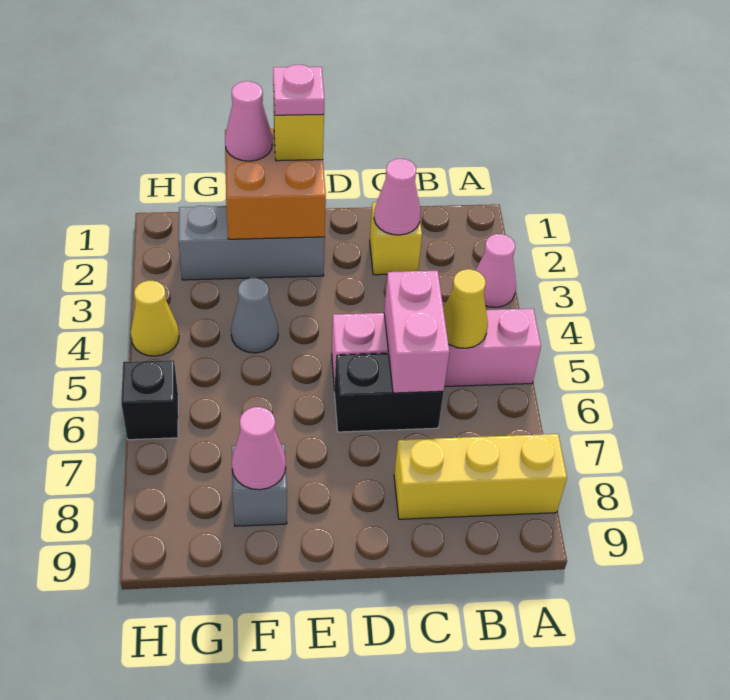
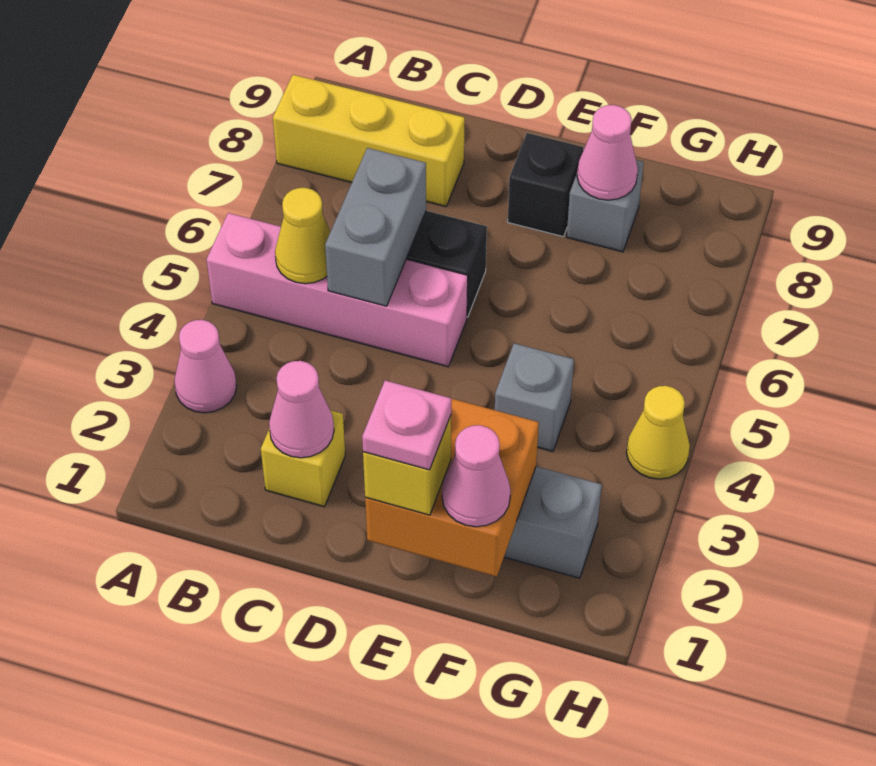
pink 1x2 brick [384,271,450,393] -> grey 1x2 brick [325,148,426,306]
grey 1x1 cone [231,278,278,353] -> grey 1x1 brick [495,343,574,452]
black 1x1 brick [121,360,178,440] -> black 1x1 brick moved to [508,133,583,237]

